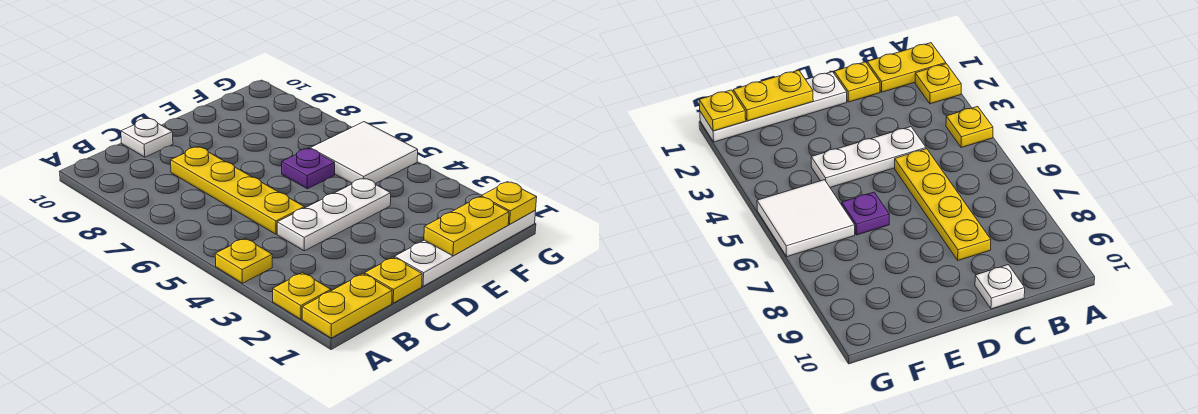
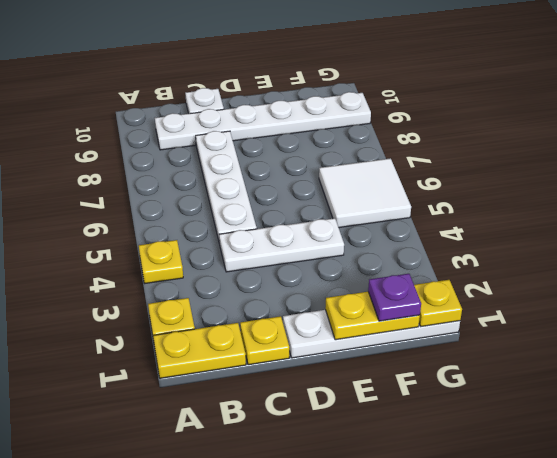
none -> white 1x6 plate [155,92,371,150]
yellow 1x4 plate [171,147,305,234] -> white 1x4 plate [196,131,257,244]
purple 1x1 plate [282,148,335,189] -> purple 1x1 plate moved to [368,274,421,321]

